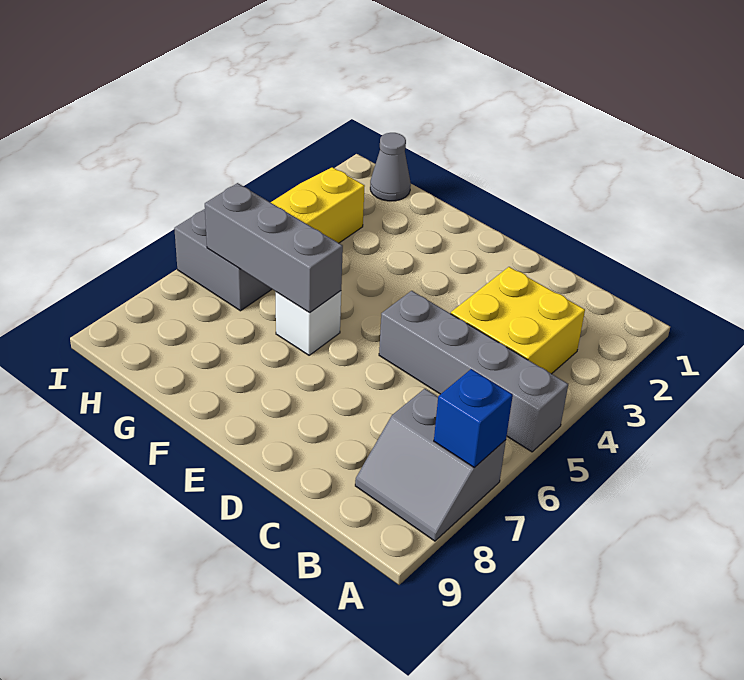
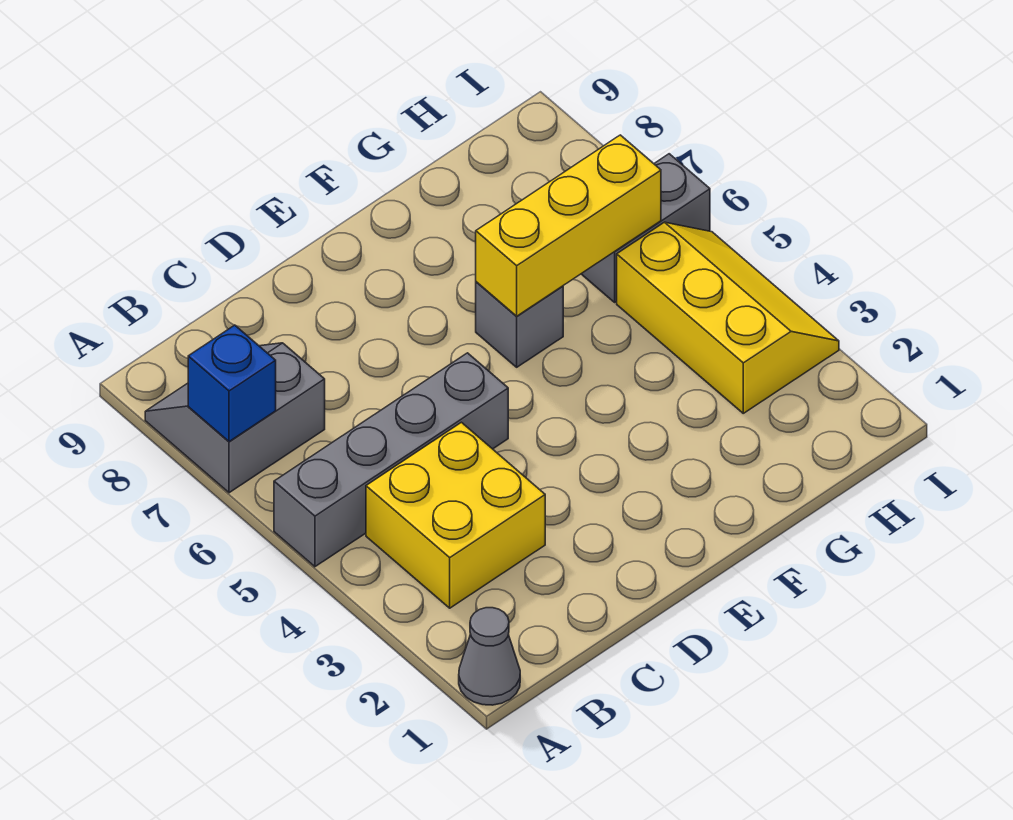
white 1x1 brick [276,291,341,355] -> grey 1x1 brick [476,282,563,367]
grey 1x3 brick [205,183,343,313] -> yellow 1x3 brick [476,135,661,316]
grey 1x1 cone [370,133,411,201] -> grey 1x1 cone moved to [459,608,520,705]

